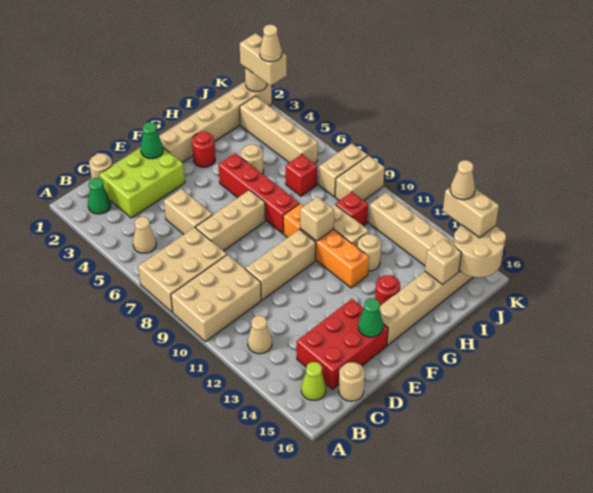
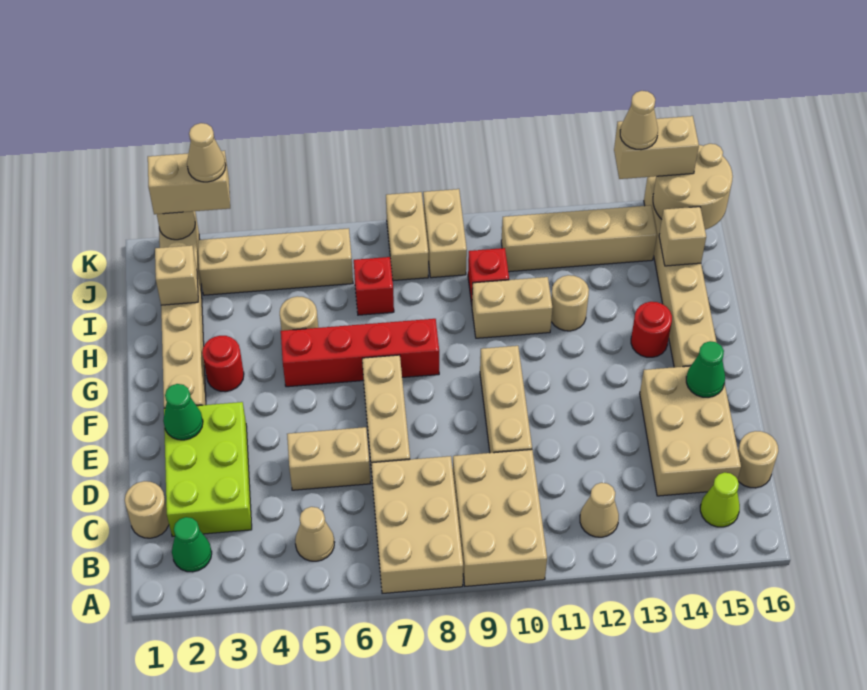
red 2x3 brick [297,299,388,389] -> tan 2x3 brick [640,366,741,496]
orange 1x4 brick [283,204,369,288] -> none
tan 1x1 brick [300,197,334,241] -> tan 1x1 brick moved to [155,245,198,305]

